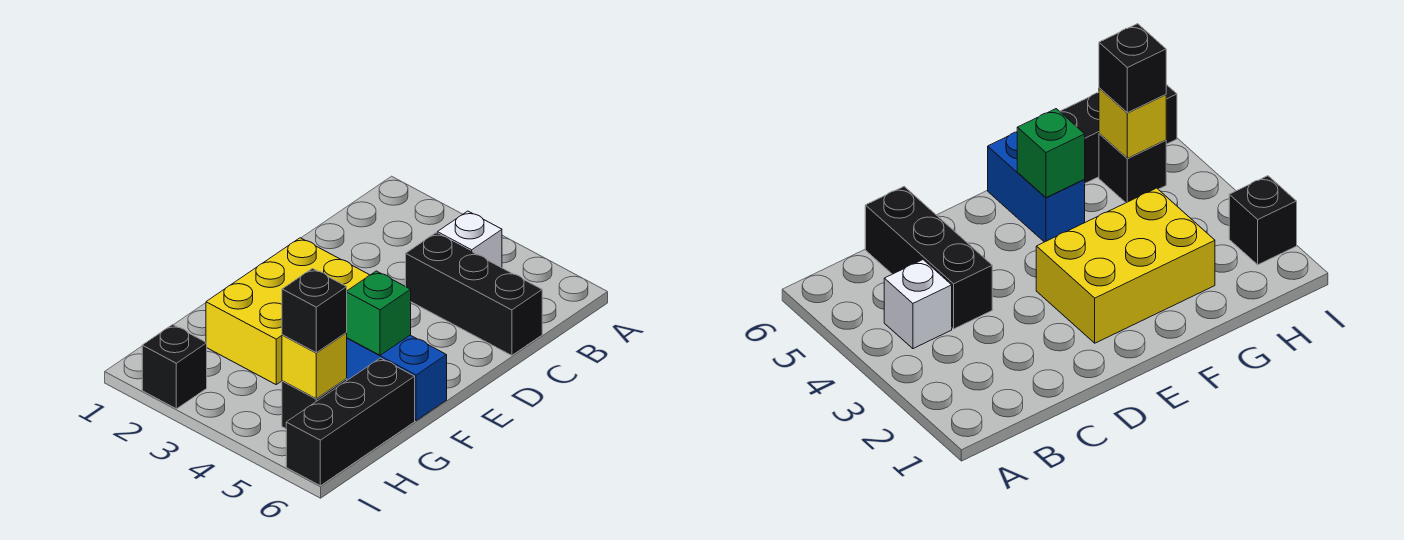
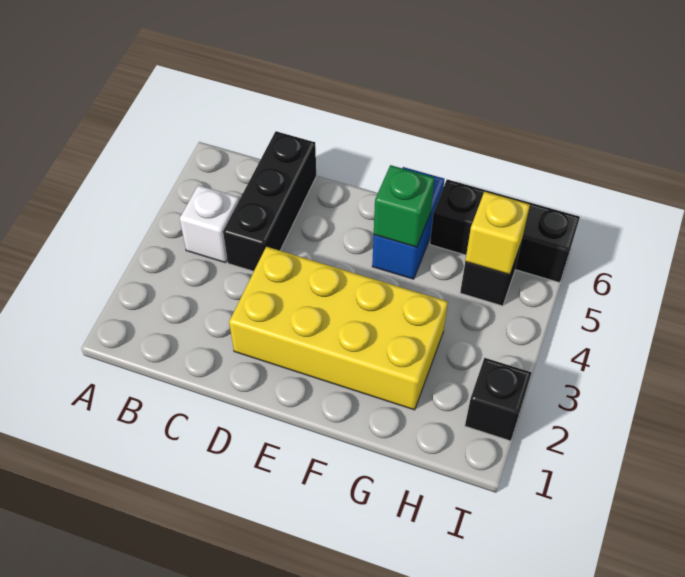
yellow 2x3 brick [206,238,369,384] -> yellow 2x4 brick [229,247,448,410]
black 1x1 brick [282,269,347,353] -> none

